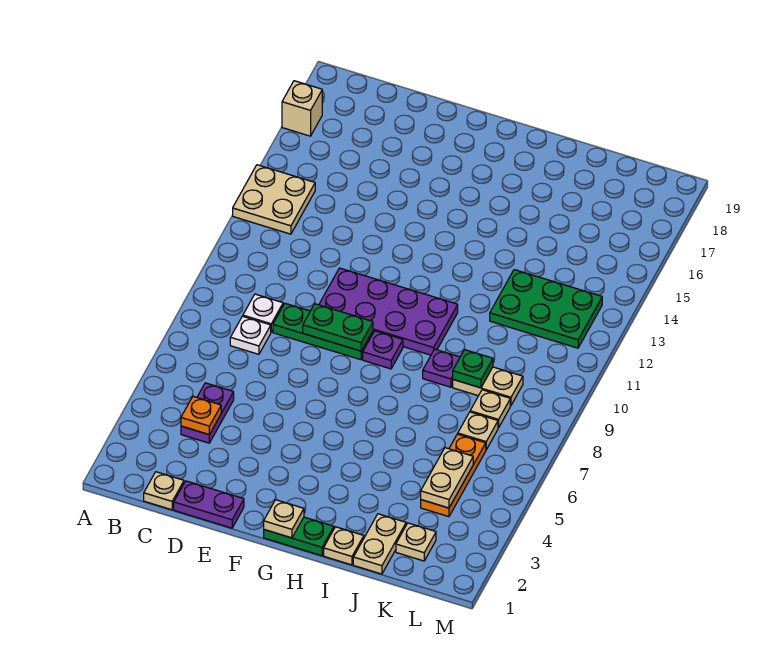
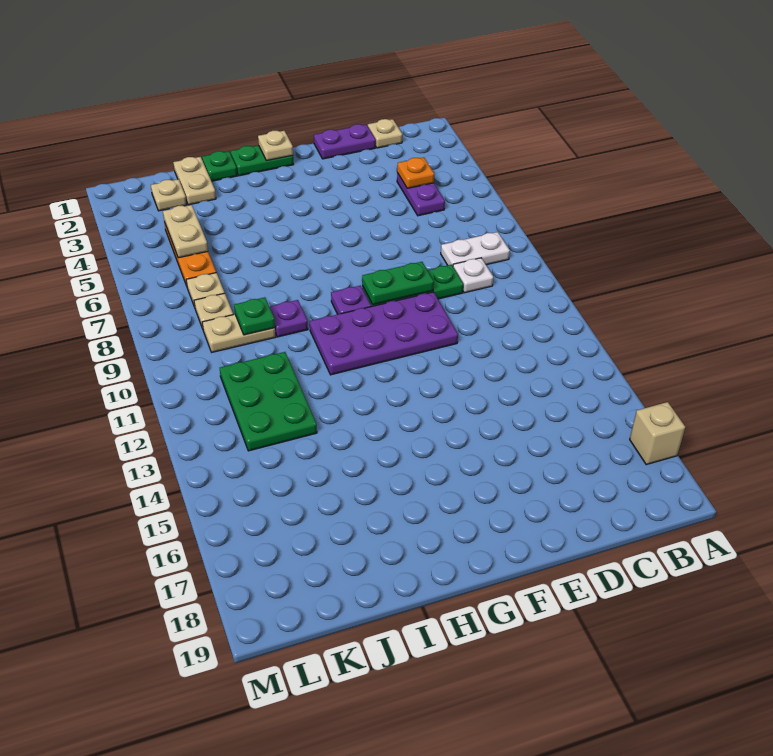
tan 2x2 plate [233,165,315,234] -> none
white 1x1 plate [230,316,271,354] -> white 1x2 plate [441,232,510,266]
tan 1x1 plate [324,527,364,565] -> green 1x1 plate [202,151,237,181]
green 2x3 plate [490,270,602,348] -> green 2x3 plate turned to [220,352,317,451]

